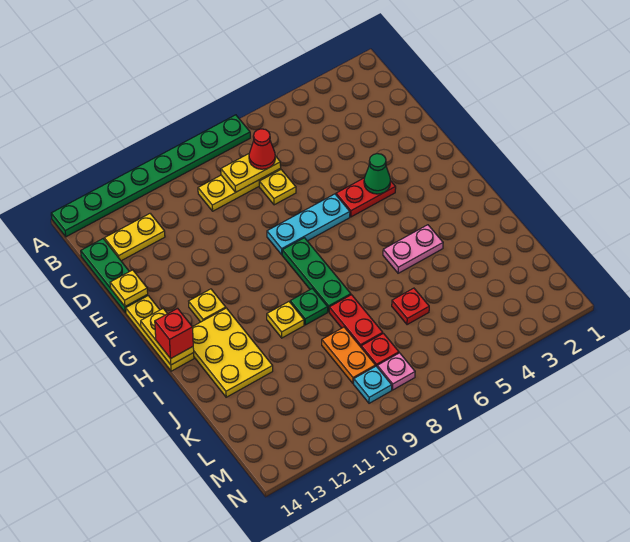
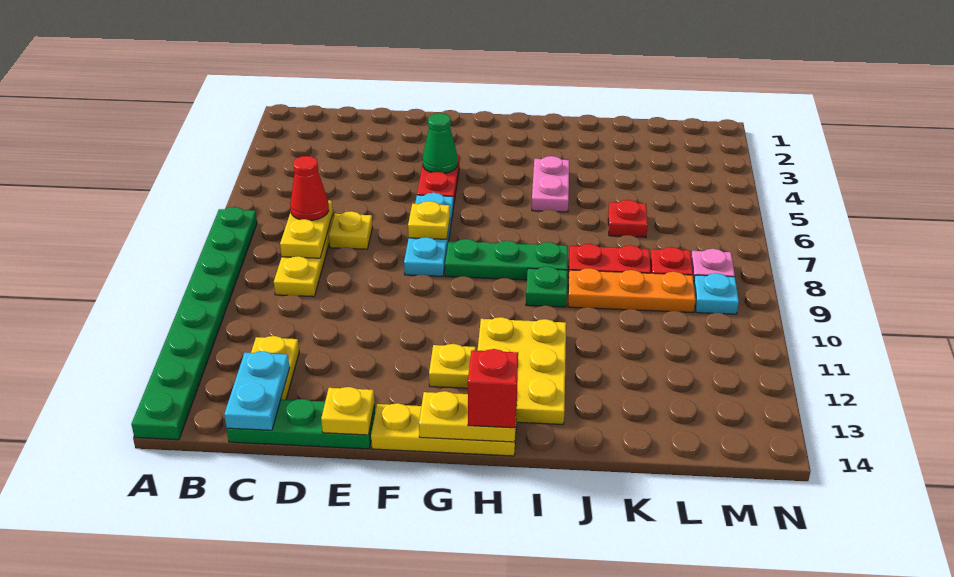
none -> cyan 1x2 plate [224,351,290,430]
yellow 2x3 plate [193,308,273,397] -> yellow 2x3 plate turned to [477,317,566,424]
yellow 1x1 plate [267,302,304,338] -> yellow 1x1 plate moved to [408,201,450,239]
orange 1x2 plate [322,327,375,384] -> orange 1x3 plate [568,268,696,313]

